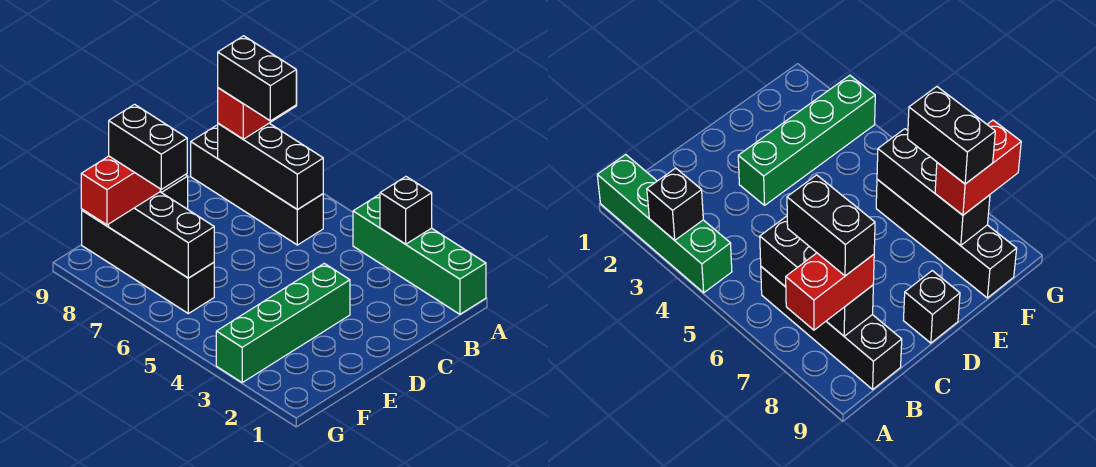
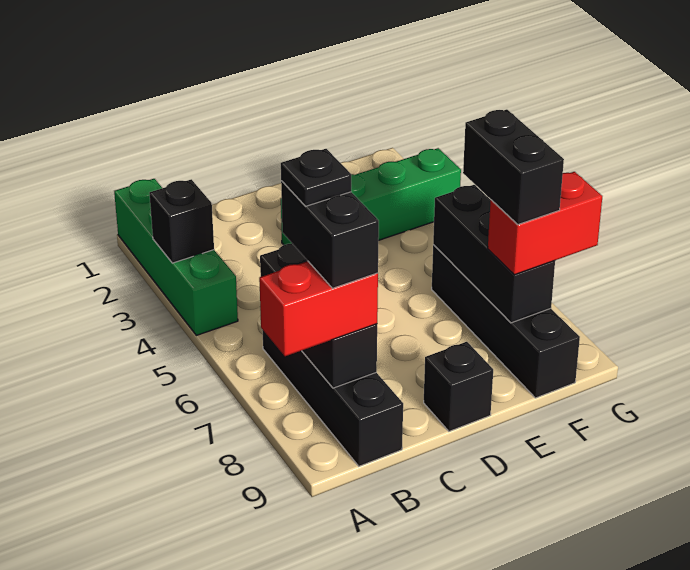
none -> black 1x1 plate [281,149,351,206]

